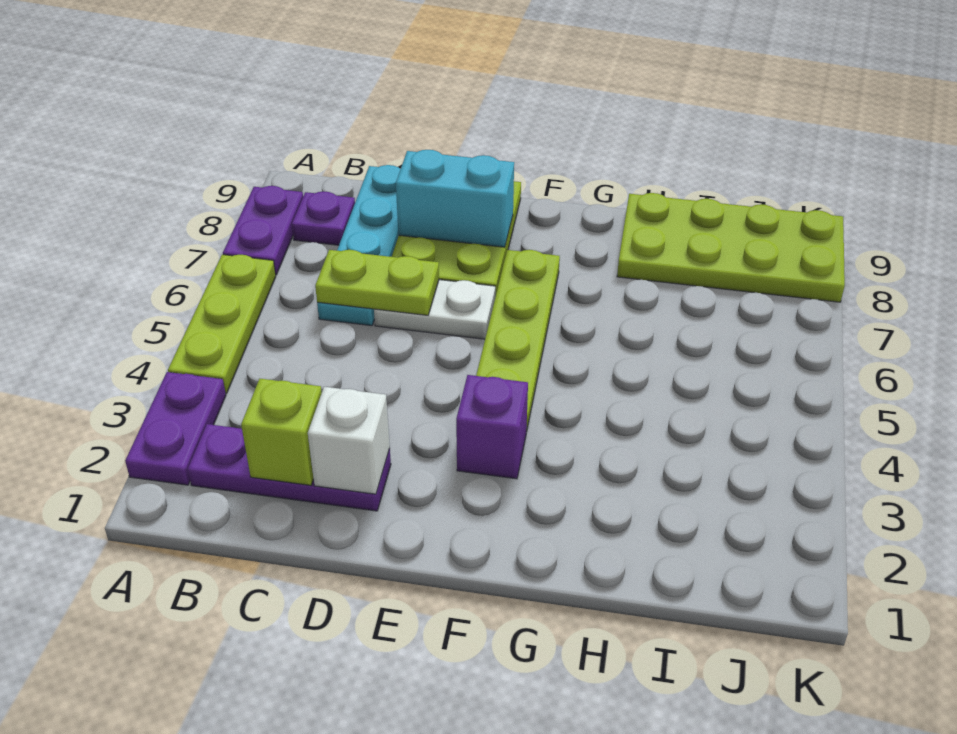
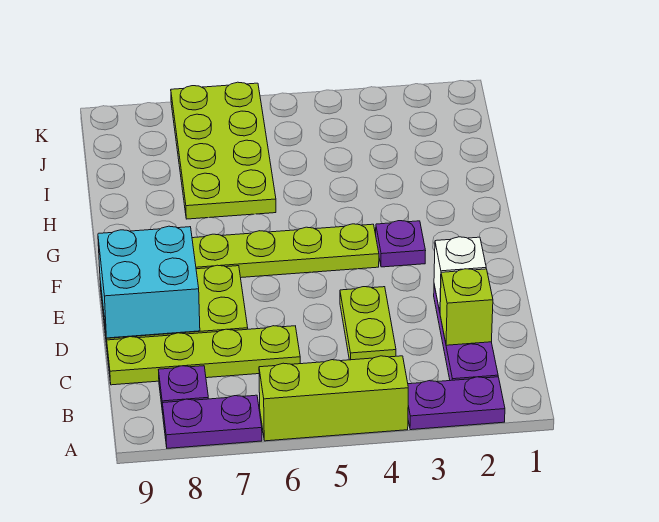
lime 1x3 plate [168,255,276,393] -> lime 1x3 brick [259,356,408,441]
cyan 1x4 plate [317,165,400,326] -> lime 1x4 plate [107,326,300,385]
lime 1x2 plate [315,250,439,315] -> lime 1x2 plate moved to [340,287,396,360]
white 1x2 plate [374,280,495,339] -> none
cyan 1x2 brick [396,150,514,247] -> cyan 2x2 brick [98,226,200,338]
purple 1x1 brick [456,375,528,479] -> purple 1x1 plate [376,221,426,267]
lime 2x4 plate [617,193,845,302] -> lime 2x4 plate moved to [171,82,276,219]

